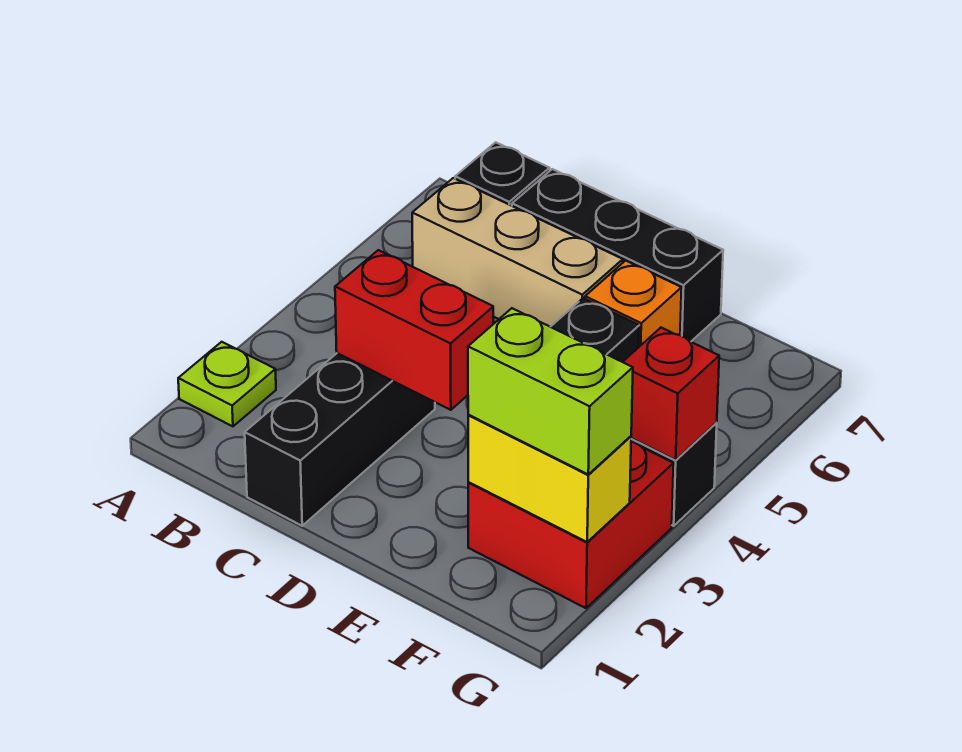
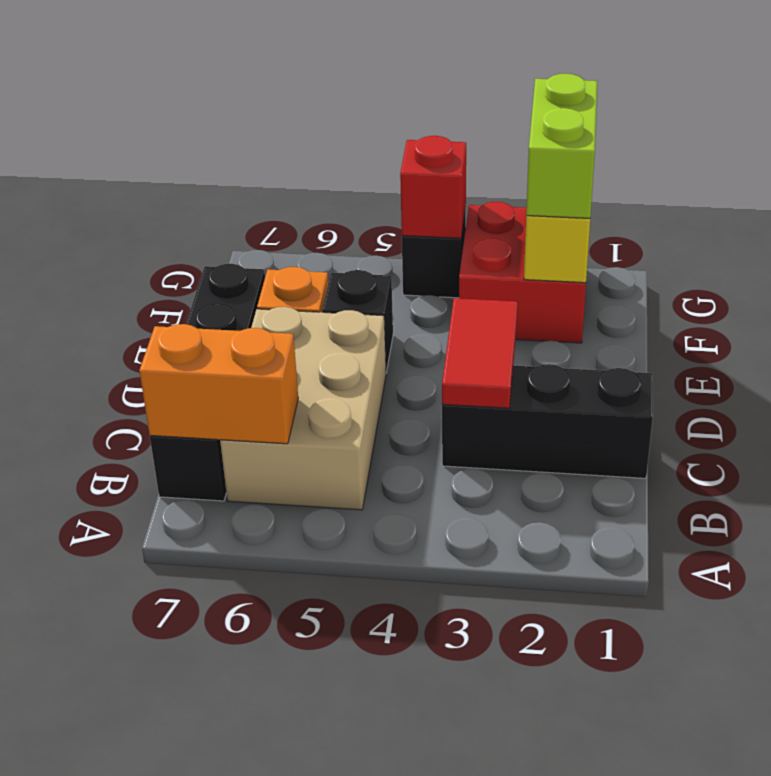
lime 1x1 plate [178,342,276,426] -> none
tan 1x3 brick [412,178,623,327] -> tan 2x3 brick [220,307,386,510]
none -> orange 1x2 brick [139,324,298,444]
red 1x2 brick [335,250,493,410] -> red 1x2 tile [442,298,518,408]

